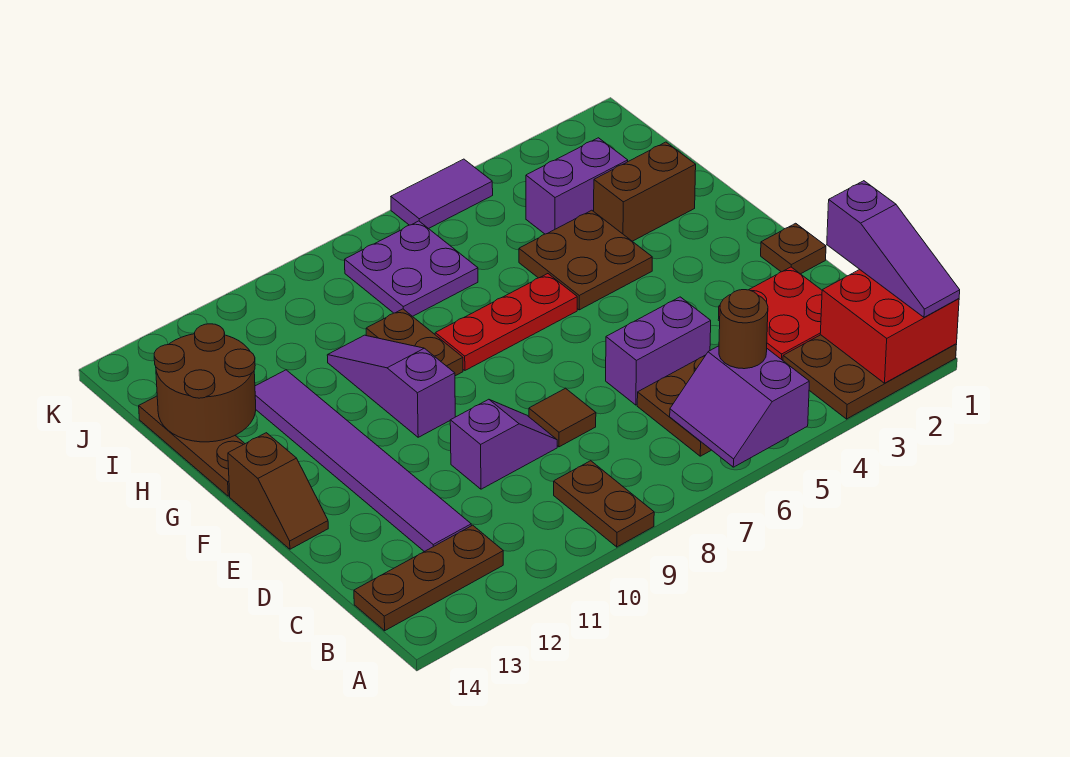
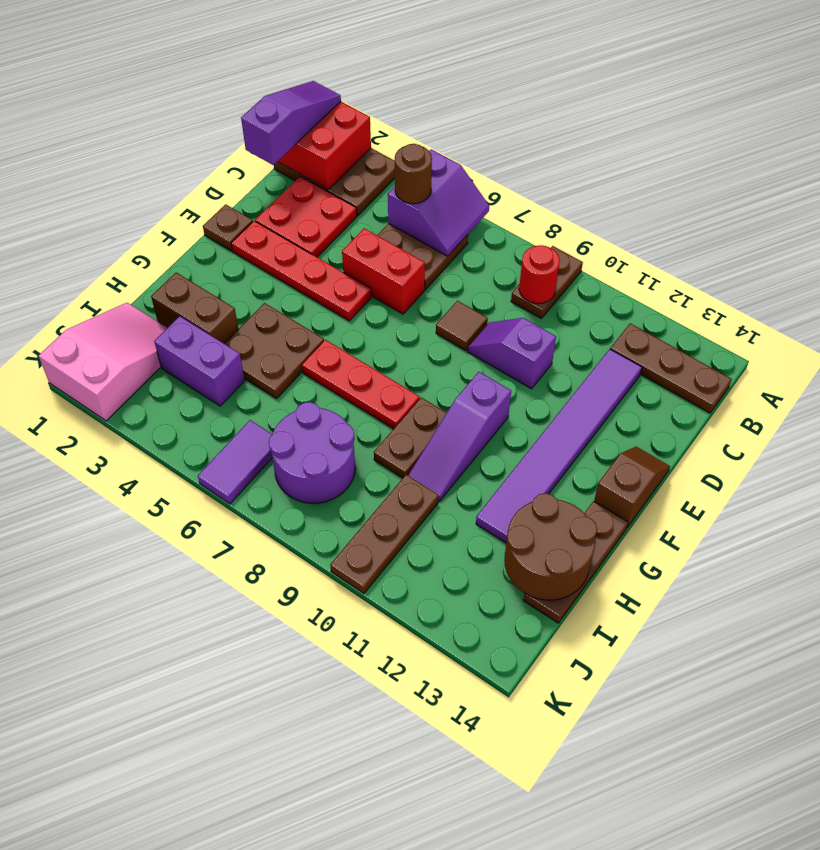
none -> red 1x1 round brick [519,245,560,304]
purple 1x2 brick [606,297,711,405] -> red 1x2 brick [342,228,425,314]
none -> red 1x4 plate [231,221,371,321]
none -> pink 2x3 slope [38,303,167,421]
purple 2x2 plate [345,221,478,316] -> purple 2x2 round brick [269,402,355,503]
none -> brown 1x3 plate [330,475,439,594]
purple 1x2 tile [391,159,493,229] -> purple 1x2 tile turned to [198,420,272,504]

